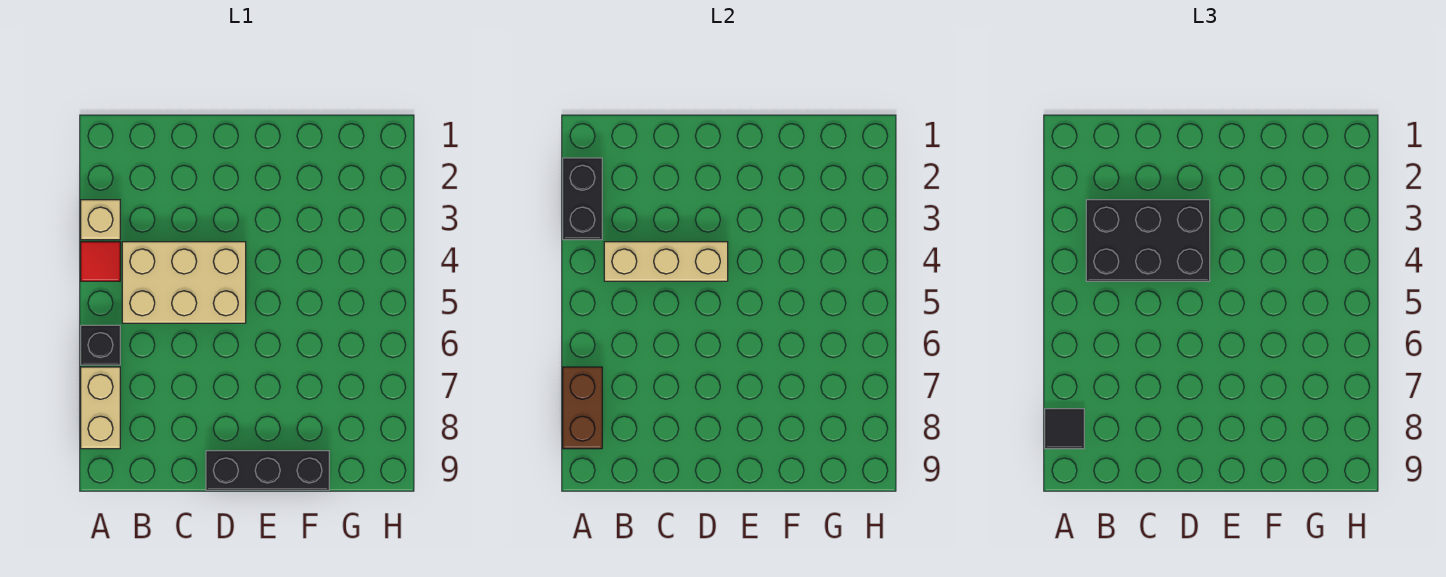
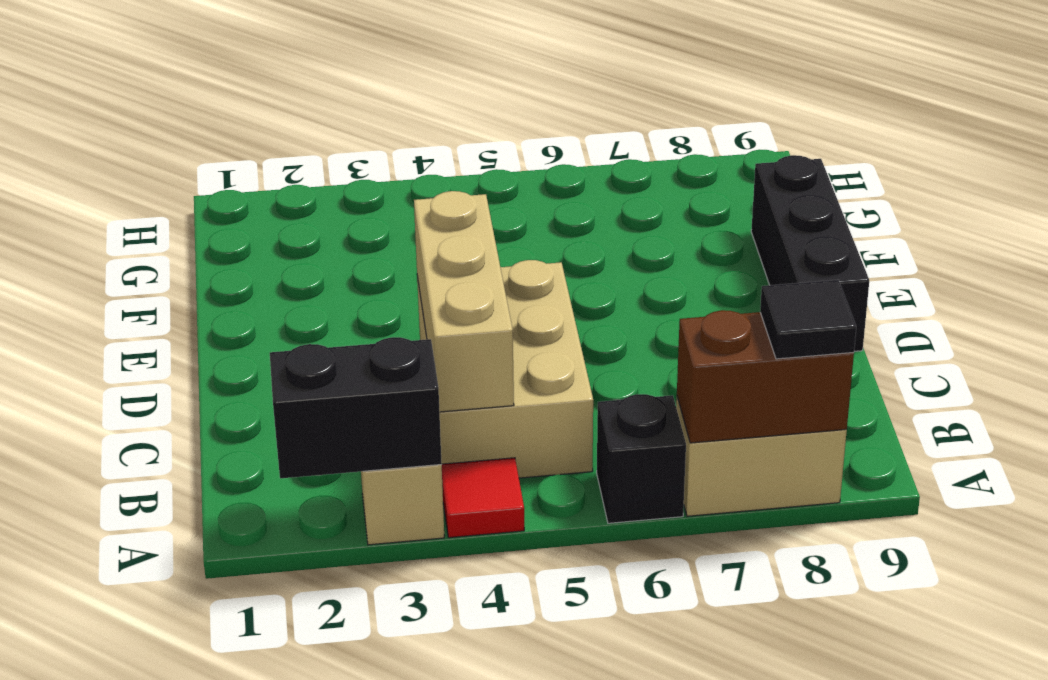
black 2x3 brick [1086,200,1210,281] -> none

